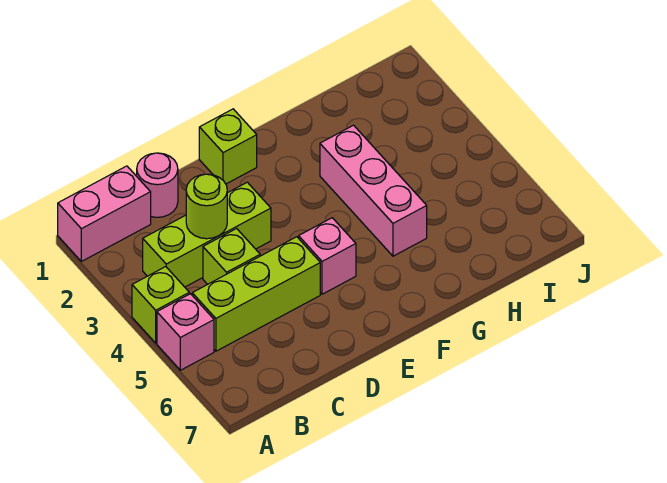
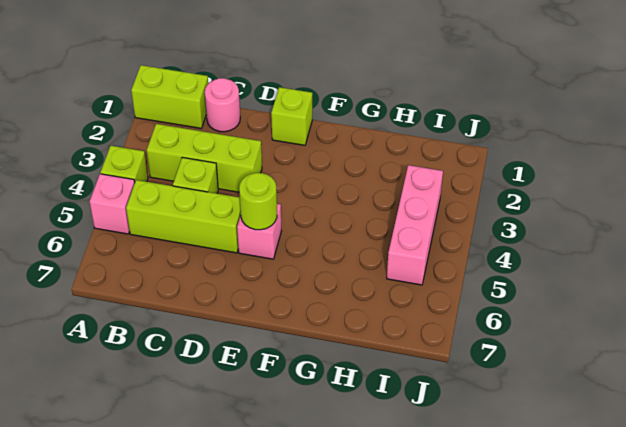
pink 1x2 brick [58,166,151,261] -> lime 1x2 brick [131,65,208,128]
lime 1x1 round brick [186,174,227,239] -> lime 1x1 round brick moved to [239,173,277,230]
pink 1x3 brick [320,125,427,256] -> pink 1x3 brick moved to [387,165,443,285]

